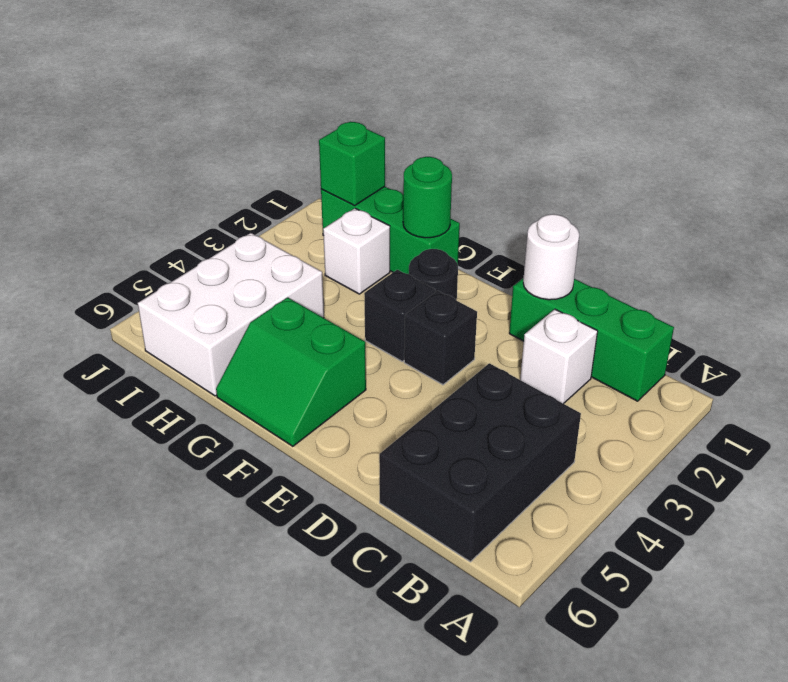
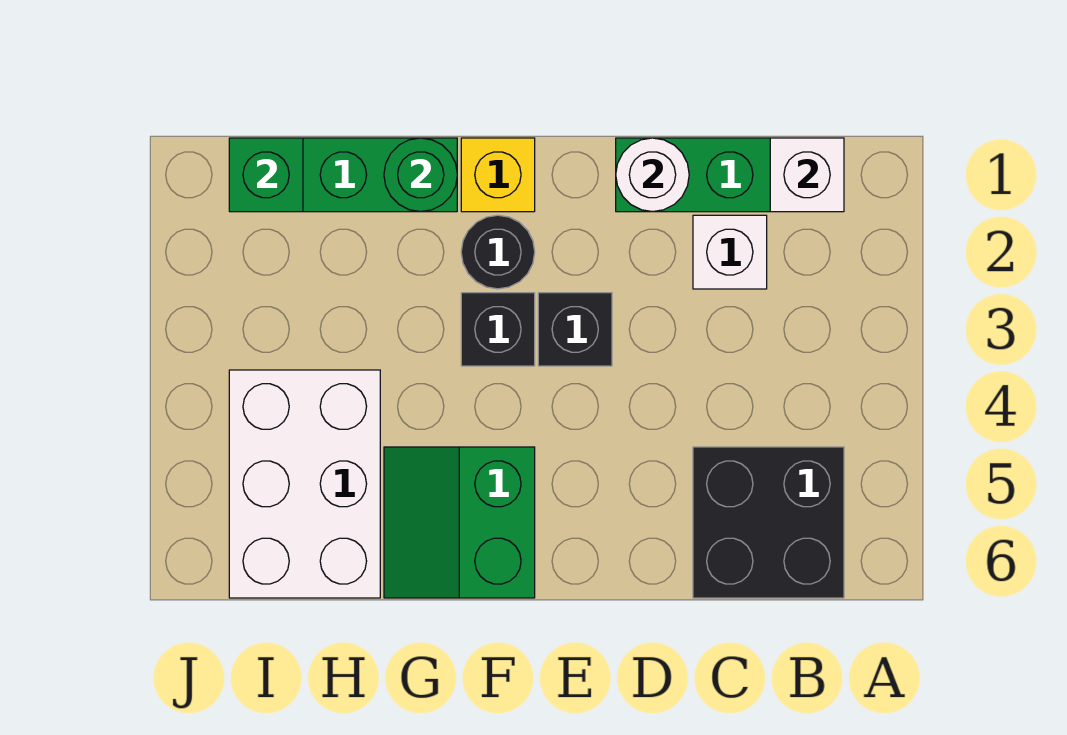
black 2x3 brick [379,363,581,562] -> black 2x2 brick [693,447,844,598]
none -> yellow 1x1 brick [461,138,535,212]
green 2x2 slope [216,297,366,446] -> green 2x2 slope turned to [384,447,535,598]
white 1x1 brick [323,208,390,294] -> white 1x1 brick moved to [770,138,844,212]

